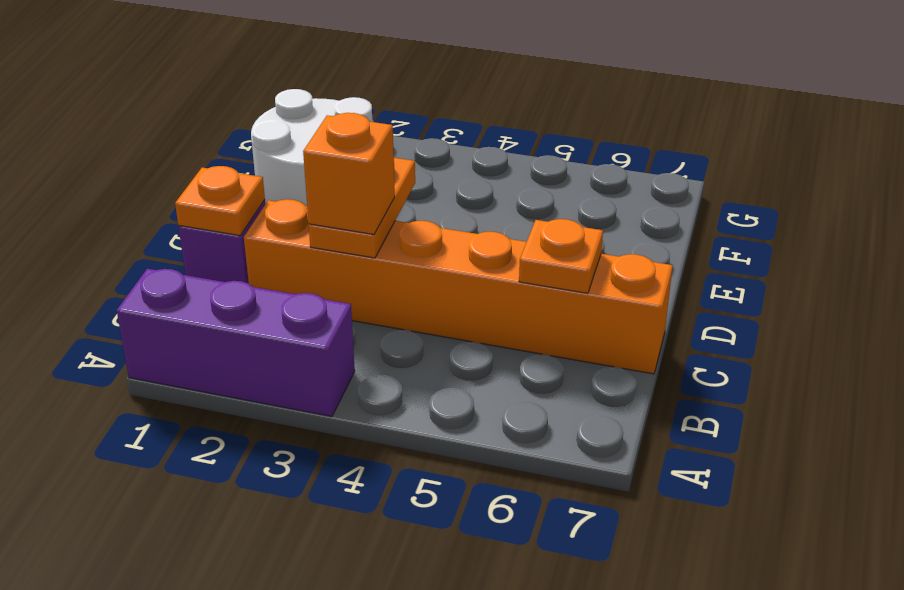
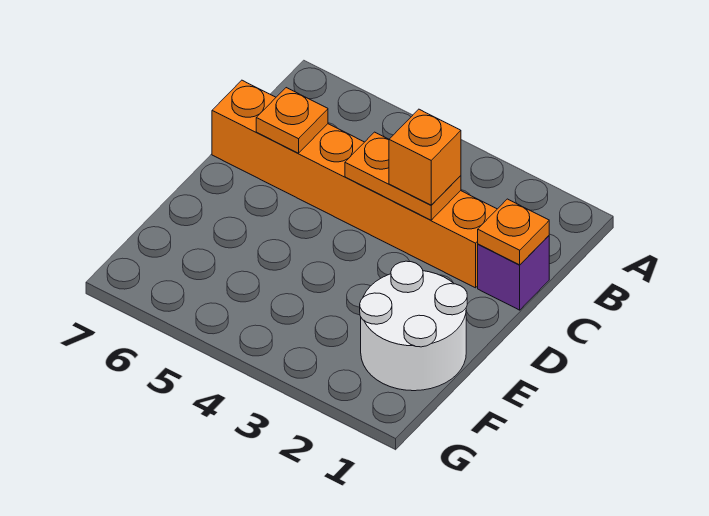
purple 1x3 brick [117,269,355,417] -> none
orange 1x2 plate [309,158,415,258] -> orange 1x2 plate turned to [345,132,461,220]

